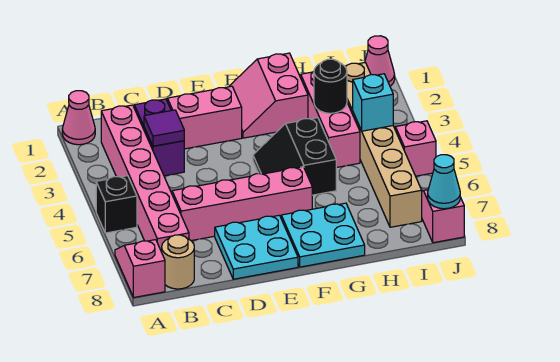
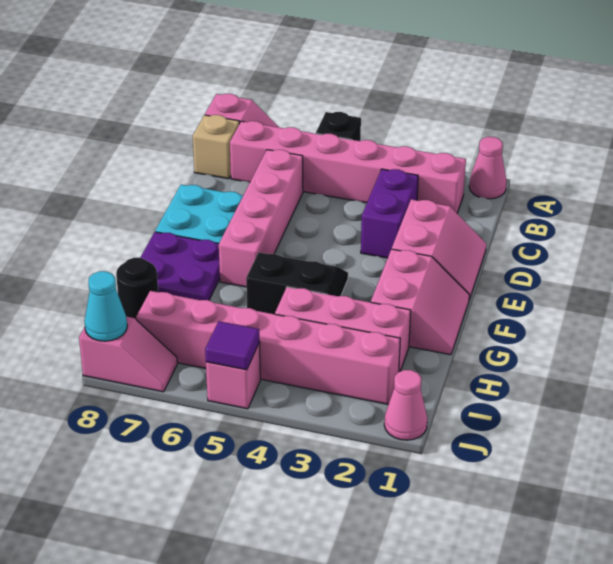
tan 1x1 round brick [162,235,194,289] -> tan 1x1 brick [193,115,239,179]
purple 1x2 brick [134,99,184,176] -> purple 1x2 brick turned to [361,169,418,258]
purple 1x1 tile [144,110,184,146] -> purple 1x1 tile moved to [205,321,259,370]
pink 2x2 slope [229,53,308,138] -> pink 2x2 slope turned to [371,249,469,355]
cyan 2x2 plate [281,203,365,267] -> purple 2x2 plate [140,232,220,300]
black 1x1 round brick [314,59,347,113] -> black 1x1 round brick moved to [116,258,158,319]
tan 1x6 brick [345,63,422,227] -> pink 1x6 brick [136,291,400,405]
cyan 1x1 brick [353,74,393,131] -> none

